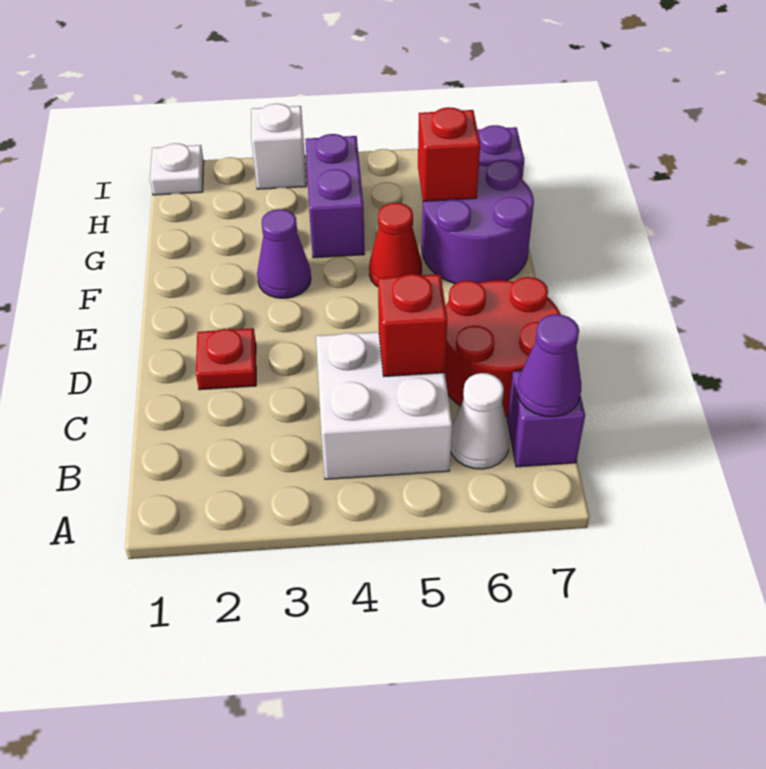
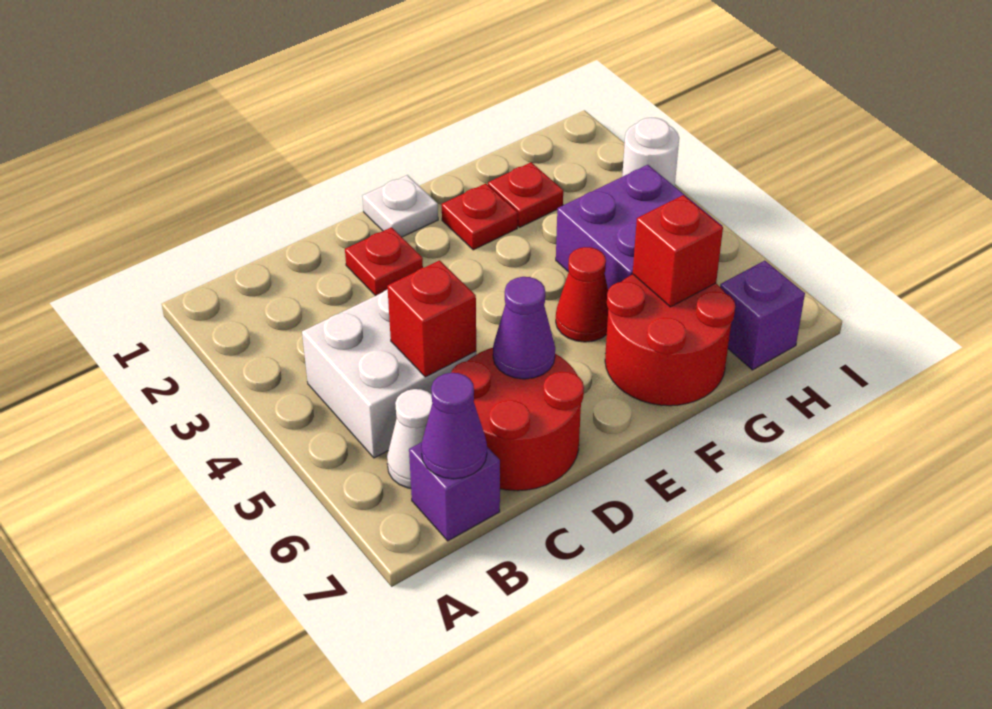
none -> red 1x1 plate [442,183,518,250]
purple 1x1 cone [257,209,311,298] -> purple 1x1 cone moved to [493,277,555,379]
purple 2x2 round brick [422,160,534,284] -> red 2x2 round brick [605,274,735,406]
none -> red 1x1 plate [488,162,563,227]
purple 1x2 brick [305,134,365,258] -> purple 2x2 brick [556,165,722,290]
white 1x1 plate [150,143,204,195] -> white 1x1 plate moved to [363,175,438,237]
white 1x1 brick [251,104,306,189] -> white 1x1 round brick [622,118,679,186]

